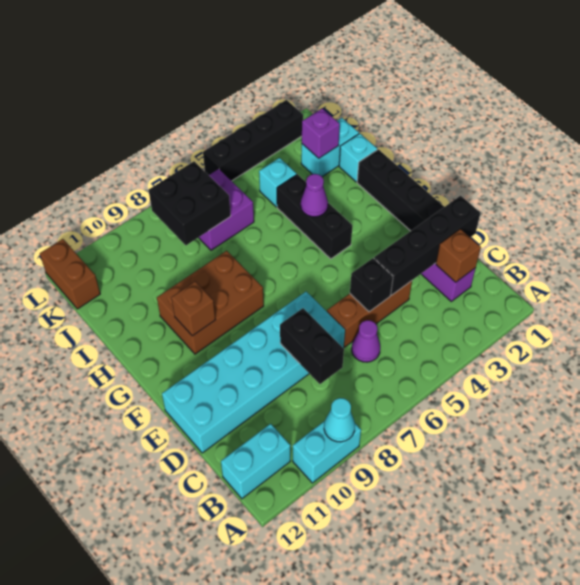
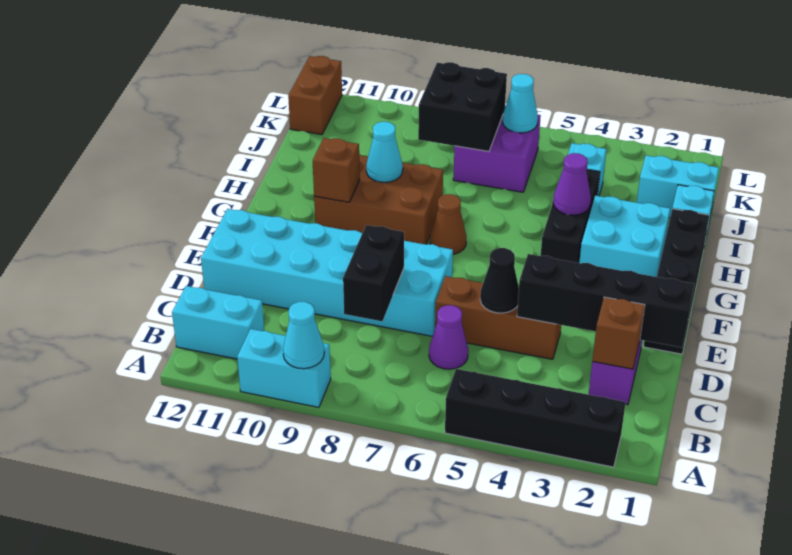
black 1x1 brick [350,258,393,312] -> black 1x1 cone [480,248,519,313]
none -> cyan 2x2 brick [579,196,670,277]
none -> brown 1x1 cone [430,194,466,254]
none -> cyan 1x1 cone [366,122,403,182]
purple 1x1 brick [302,108,340,158] -> none
none -> cyan 1x1 cone [503,74,538,133]
black 1x4 brick [203,100,303,181] -> black 1x4 brick moved to [445,369,626,467]

